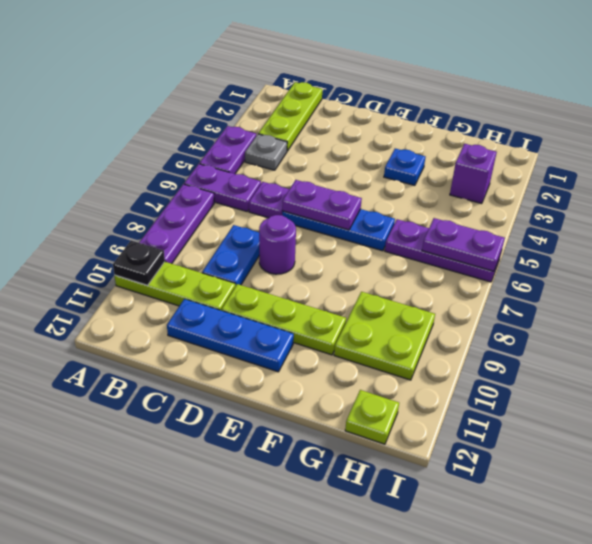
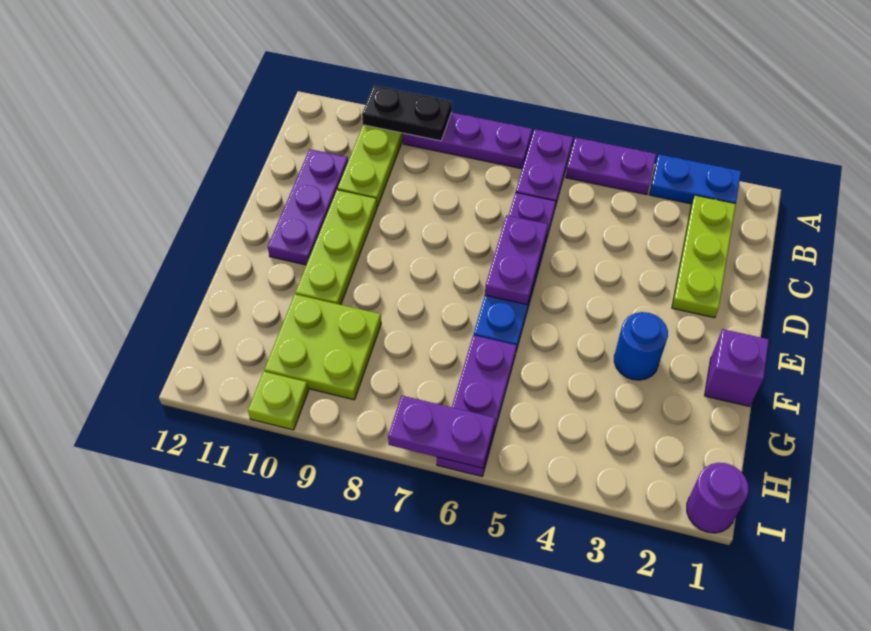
black 1x1 plate [113,241,165,285] -> black 1x2 plate [362,85,452,141]
lime 1x3 plate [258,82,322,151] -> lime 1x3 plate turned to [672,195,736,318]
grey 1x1 plate [245,134,287,170] -> none
blue 1x2 plate [202,225,259,286] -> blue 1x2 plate moved to [649,154,741,204]
blue 1x3 plate [167,299,294,372] -> purple 1x3 plate [268,149,348,265]
purple 1x1 round brick [259,215,296,274] -> purple 1x1 round brick moved to [687,463,749,533]
blue 1x1 plate [384,149,426,185] -> blue 1x1 round brick [614,312,668,380]
purple 1x1 brick [450,144,497,204] -> purple 1x1 brick moved to [705,329,769,407]
purple 1x2 plate [422,218,505,271] -> purple 1x2 plate turned to [388,395,495,468]
lime 1x1 plate [345,390,399,444] -> lime 1x1 plate moved to [248,372,309,430]

